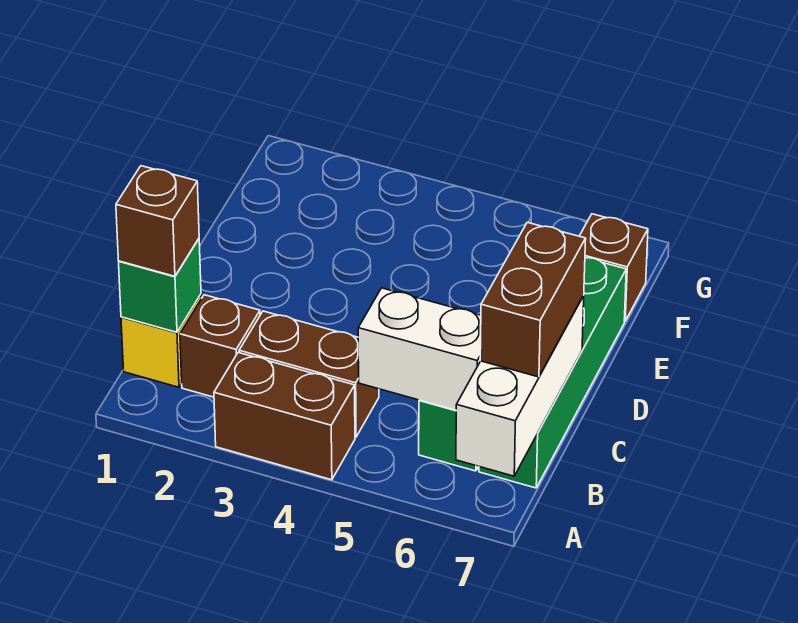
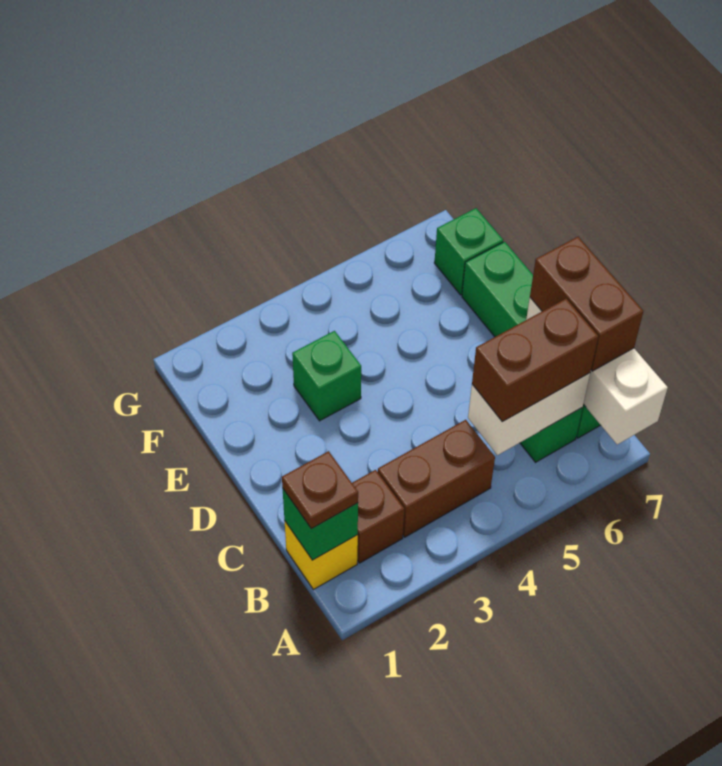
brown 1x2 brick [214,353,355,480] -> brown 1x2 brick moved to [472,299,598,422]
brown 1x1 brick [116,166,199,276] -> brown 1x1 plate [282,451,358,529]
none -> green 1x1 brick [292,331,361,421]
brown 1x1 brick [580,214,648,321] -> green 1x1 brick [434,208,503,295]

